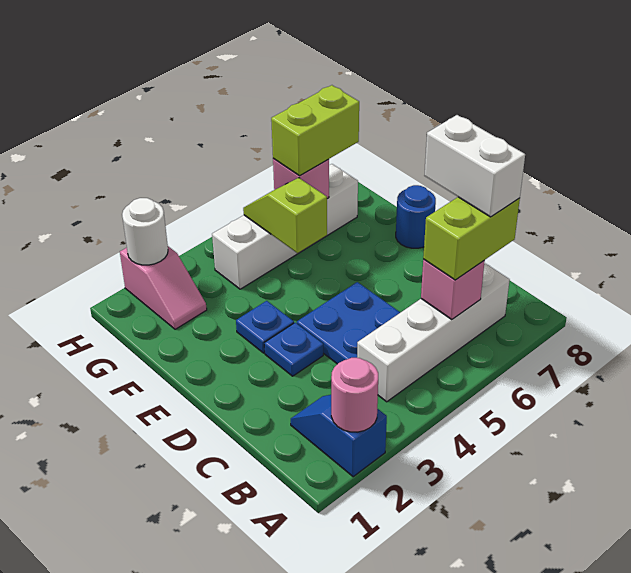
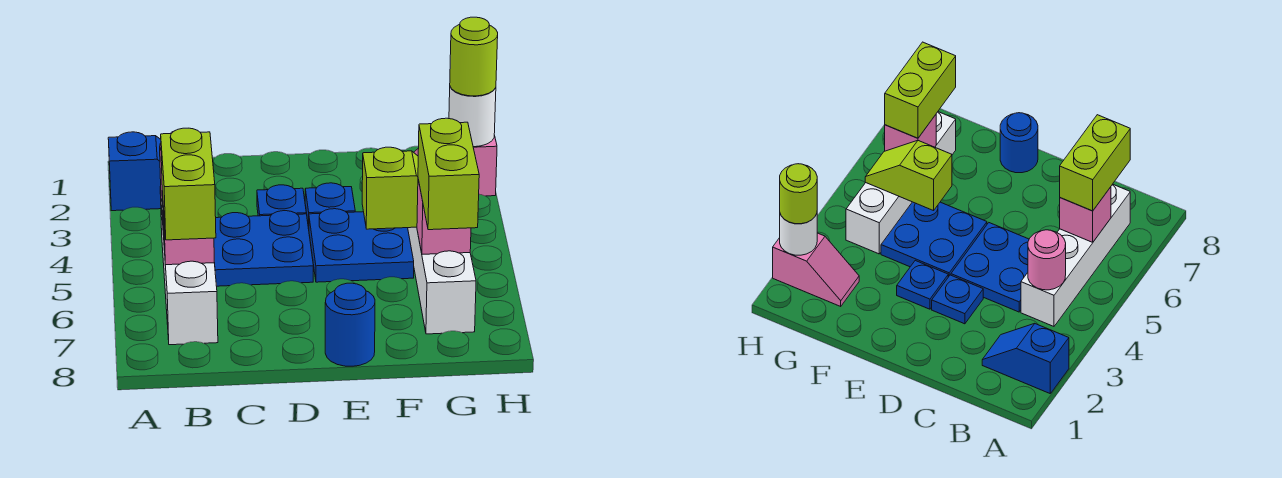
pink 1x1 round brick [331,358,378,432] -> pink 1x1 round brick moved to [1028,230,1066,290]
white 1x2 brick [424,115,525,217] -> none
none -> blue 2x2 plate [309,209,414,282]
none -> lime 1x1 round brick [450,17,498,96]

